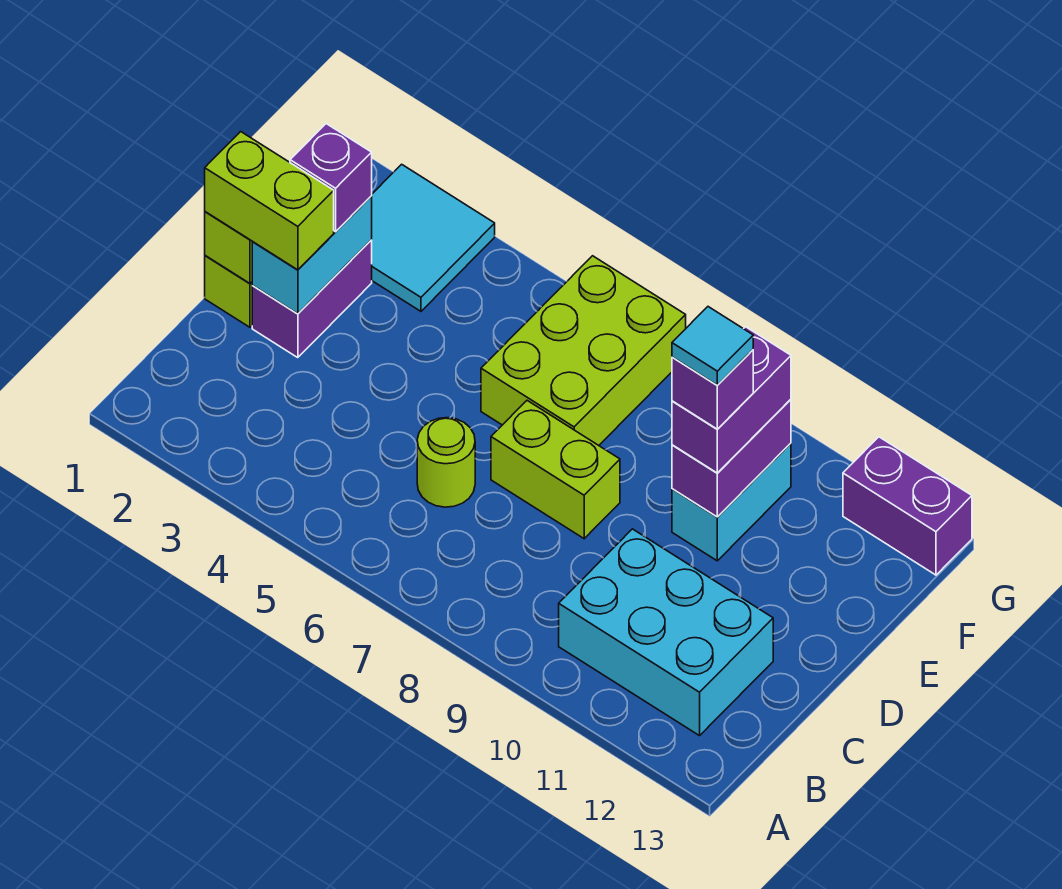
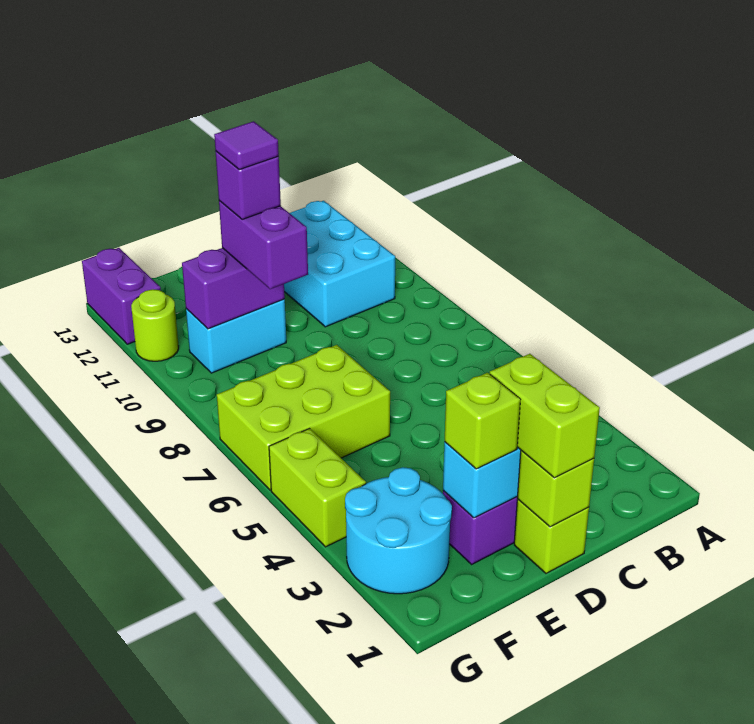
lime 1x1 round brick [417,418,475,507] -> lime 1x1 round brick moved to [131,289,179,361]
lime 1x2 brick [491,401,620,539] -> lime 1x2 brick moved to [269,429,366,547]
purple 1x1 brick [290,124,372,232] -> lime 1x1 brick [445,373,521,469]
purple 1x2 brick [672,327,791,473] -> purple 1x2 brick turned to [219,201,308,289]
cyan 1x1 tile [672,307,753,385] -> purple 1x1 tile [214,121,279,170]
cyan 2x2 tile [372,164,495,311] -> cyan 2x2 round brick [345,467,452,594]

